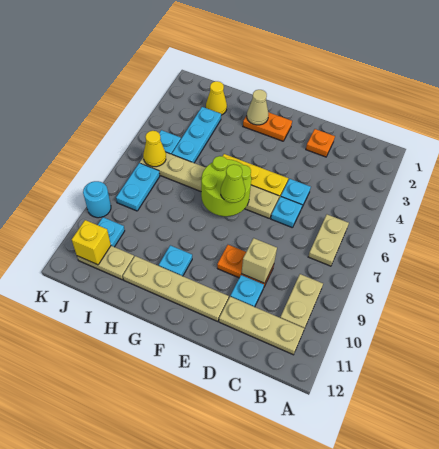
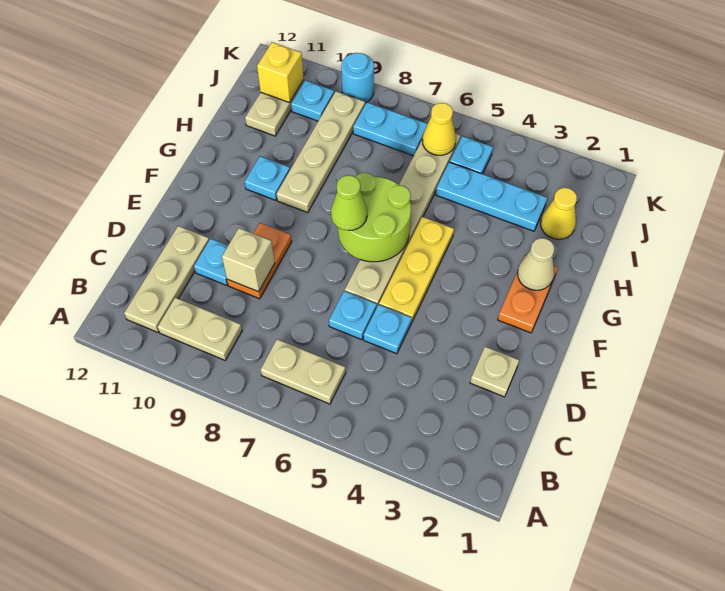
orange 1x1 plate [306,129,335,157] -> tan 1x1 plate [470,347,519,397]
tan 1x4 plate [123,256,229,321] -> tan 1x4 plate moved to [277,91,365,213]

